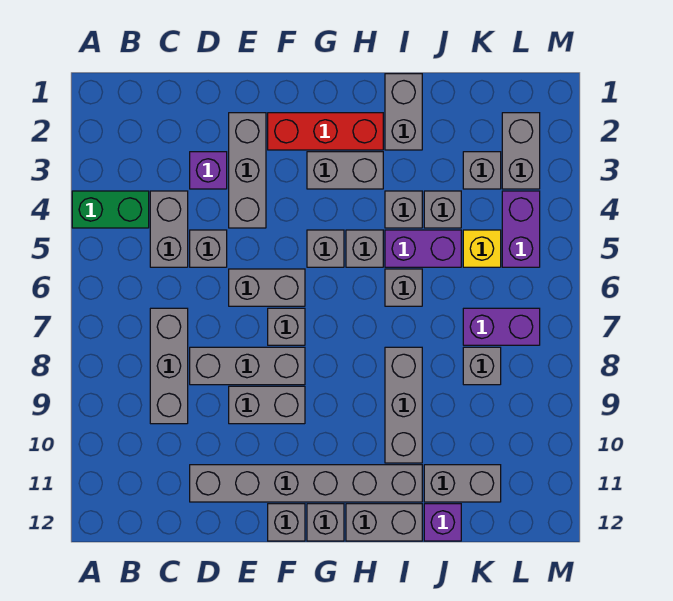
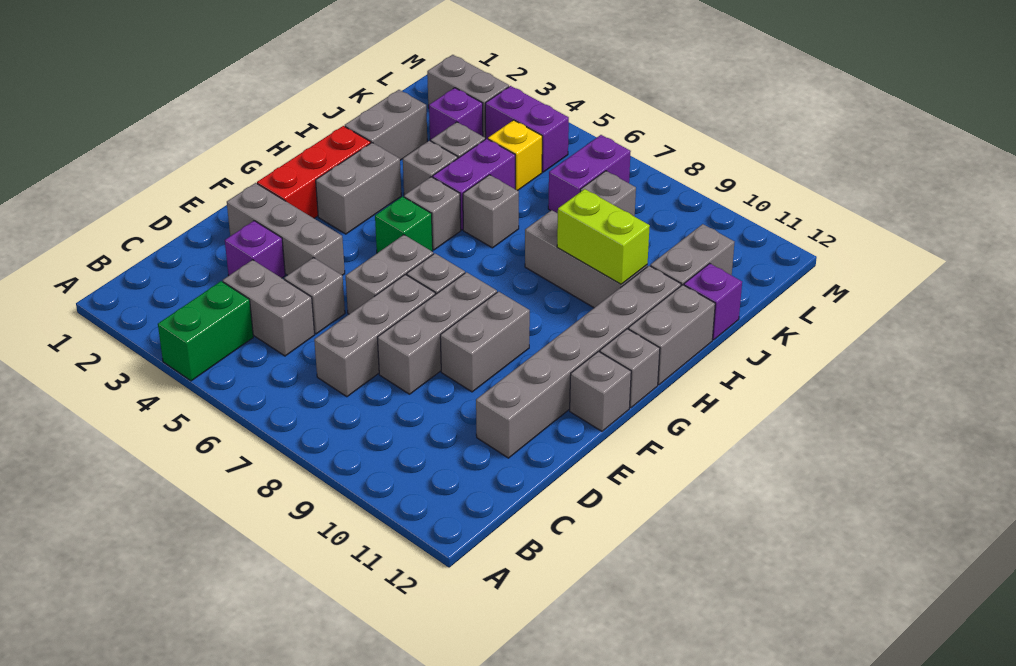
grey 1x3 brick [150,308,188,424] -> grey 1x3 brick turned to [314,274,435,397]
grey 1x1 brick [307,230,344,267] -> green 1x1 brick [375,196,433,253]
grey 1x2 brick [385,74,422,150] -> grey 1x2 brick turned to [345,90,427,160]
none -> lime 1x2 brick [557,189,650,284]
grey 1x1 brick [463,152,501,189] -> purple 1x1 brick [429,88,483,141]

